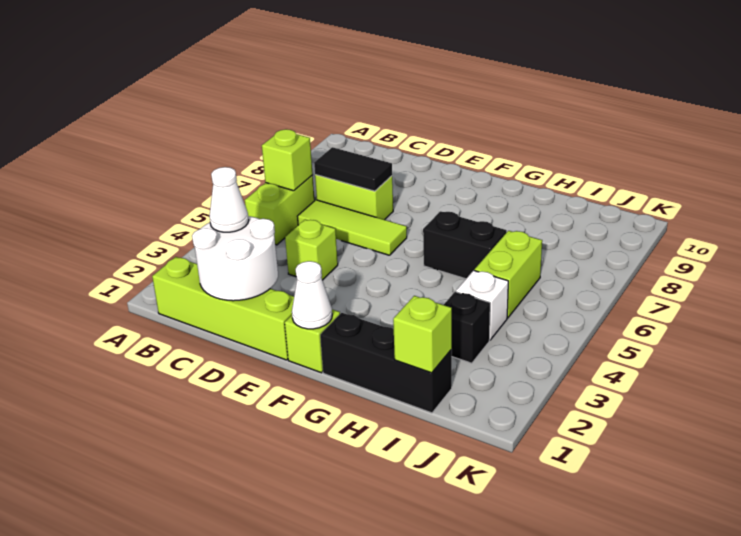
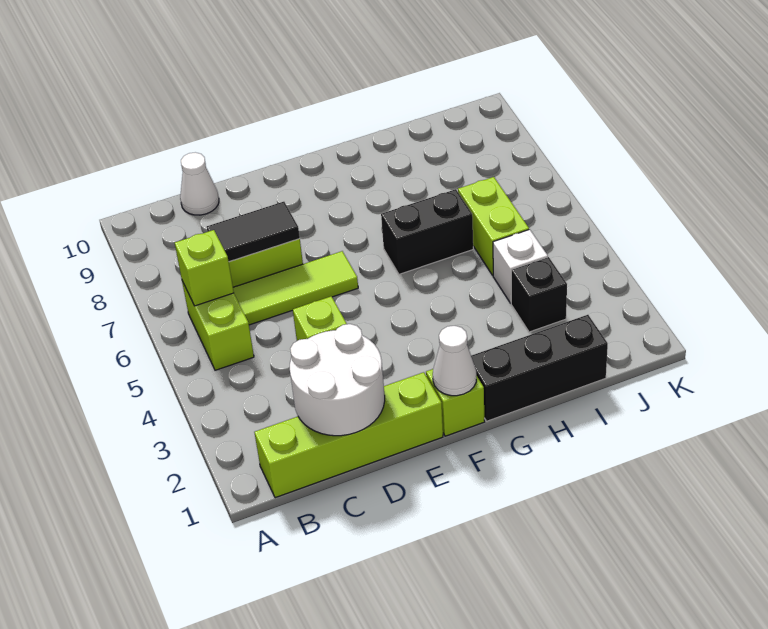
white 1x1 cone [209,167,249,232] -> white 1x1 cone moved to [180,152,219,215]
lime 1x1 brick [393,296,452,373] -> none

